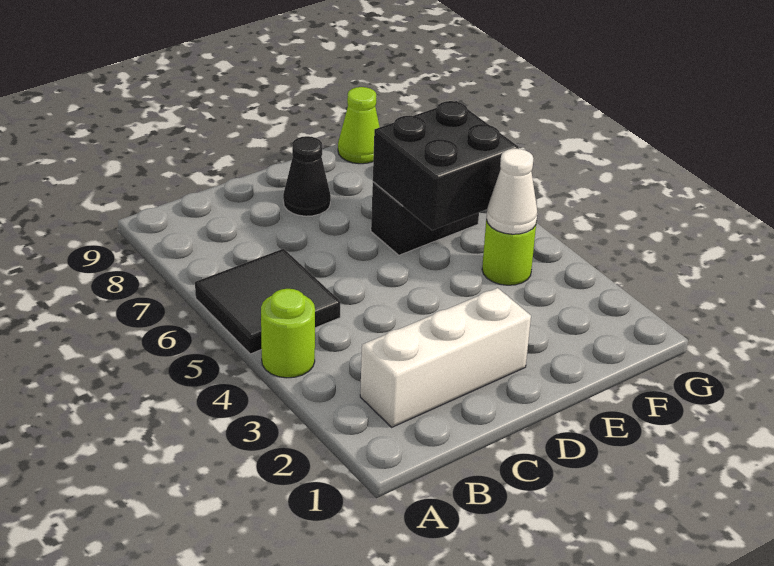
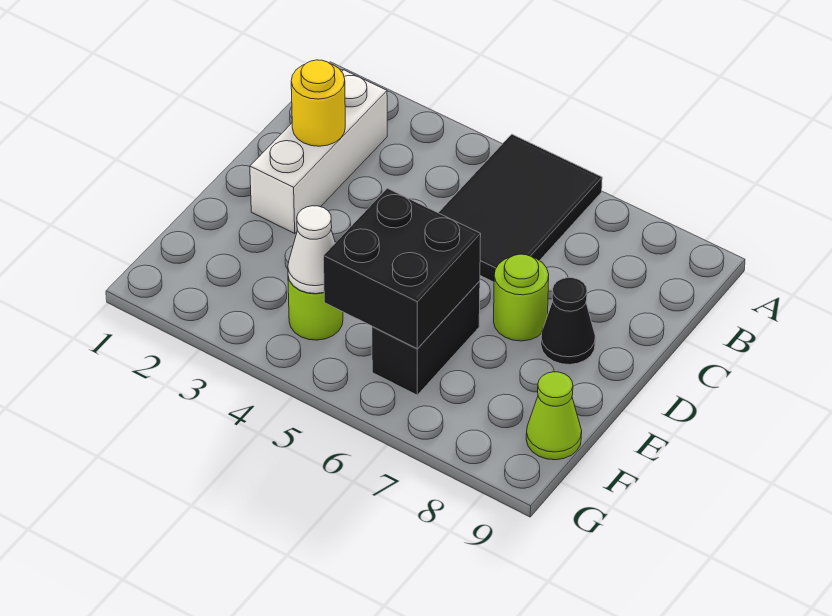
lime 1x1 round brick [261,289,315,378] -> lime 1x1 round brick moved to [494,254,549,341]
black 2x2 tile [195,249,341,354] -> black 2x3 tile [438,134,602,282]
none -> yellow 1x1 round brick [291,60,345,146]

